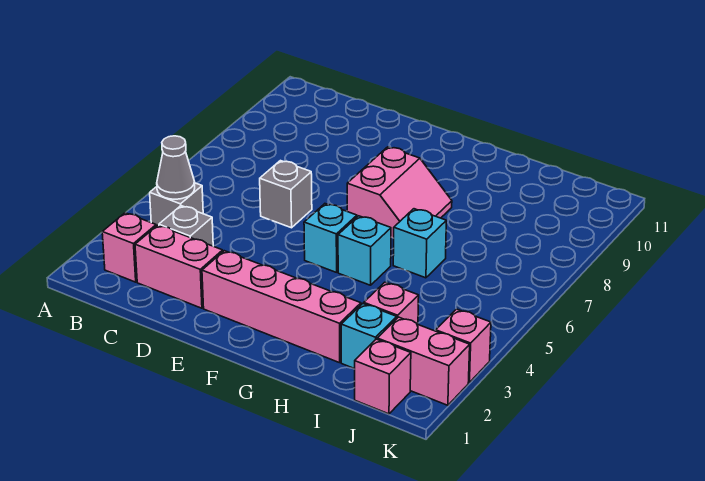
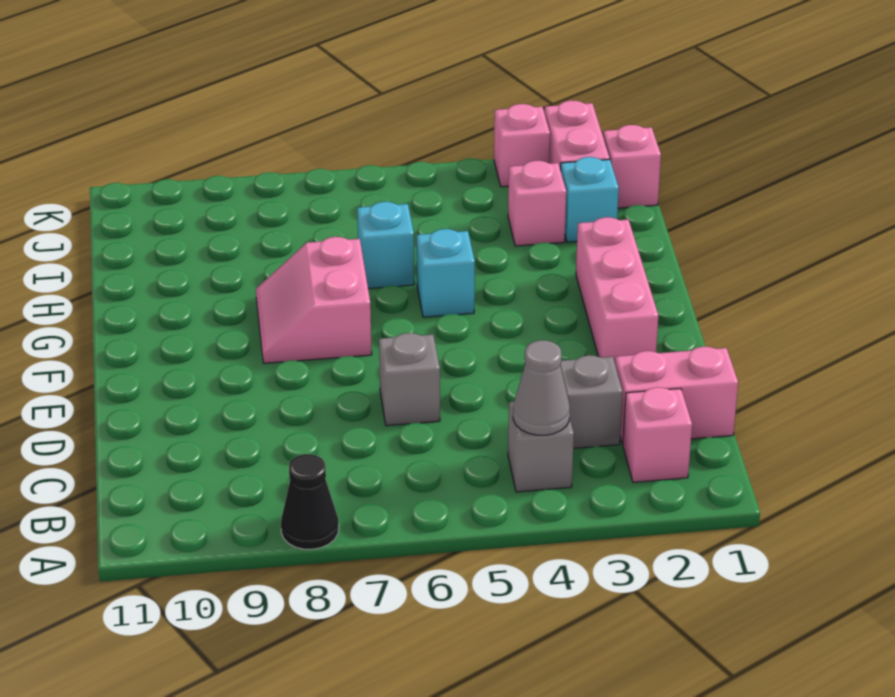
none -> black 1x1 cone [281,454,339,549]
pink 1x2 brick [135,225,223,308] -> pink 1x2 brick turned to [615,347,738,444]
pink 1x4 brick [202,251,361,363] -> pink 1x3 brick [576,217,658,362]
cyan 1x1 brick [304,204,357,272] -> none
pink 2x2 slope [347,147,452,238] -> pink 2x2 slope turned to [256,237,372,363]

